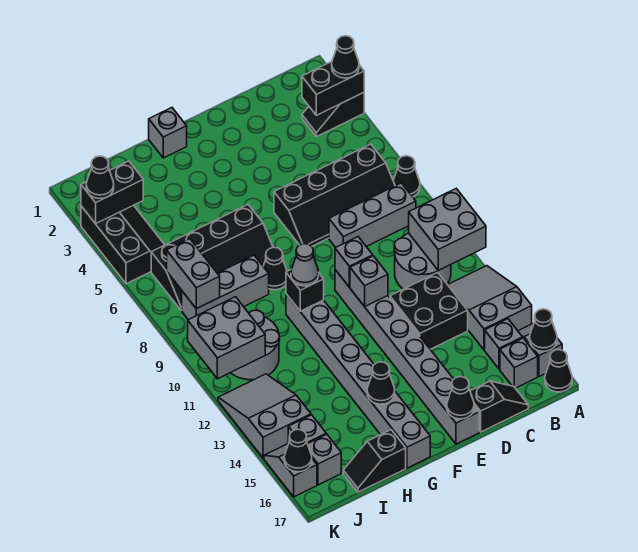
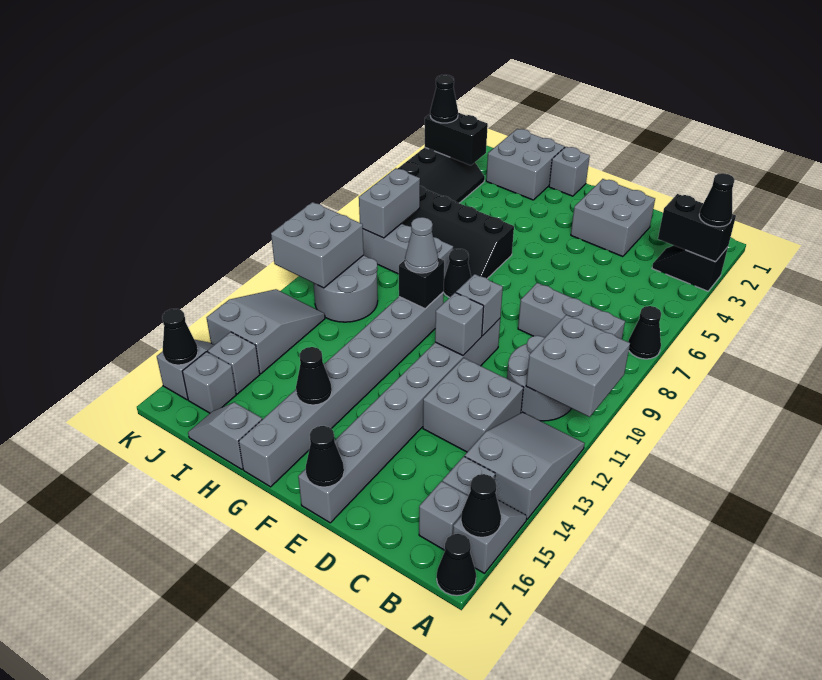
black 2x4 slope [274,144,395,246] -> none
black 2x2 brick [390,273,468,349] -> grey 2x2 brick [423,358,524,452]
black 1x2 slope [470,381,528,432] -> none
none -> grey 2x2 brick [571,179,655,257]
none -> grey 2x2 brick [486,129,565,200]
black 1x2 slope [343,430,406,492] -> grey 1x2 slope [188,402,262,470]

